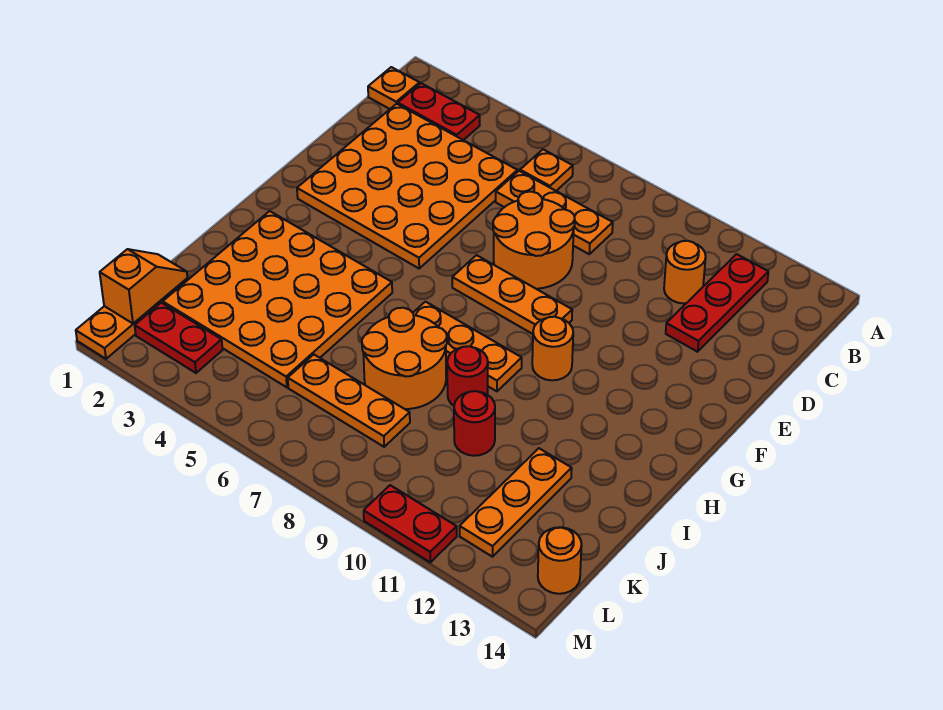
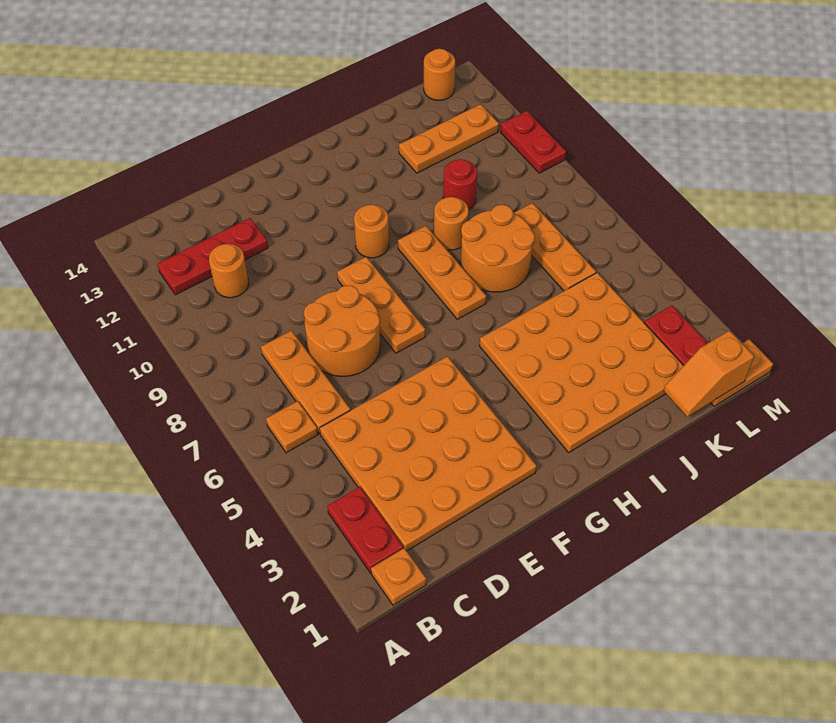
red 1x1 round brick [447,346,488,406] -> orange 1x1 round brick [434,197,469,250]

